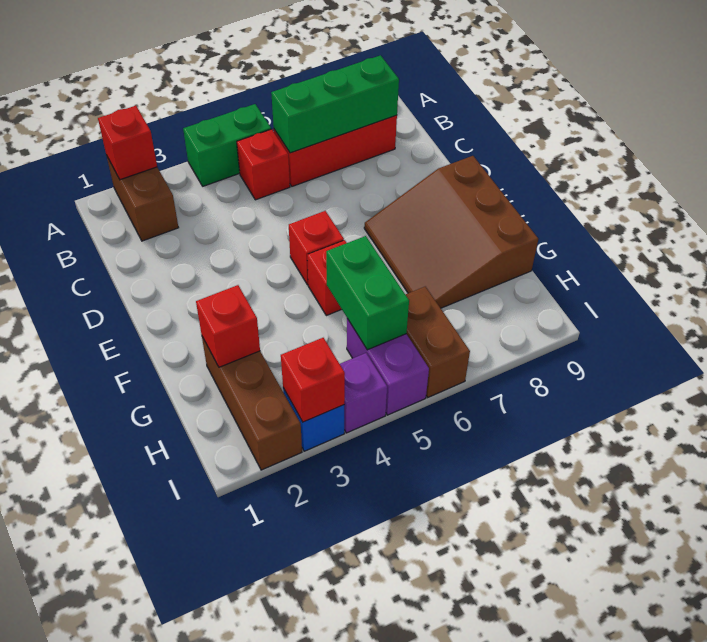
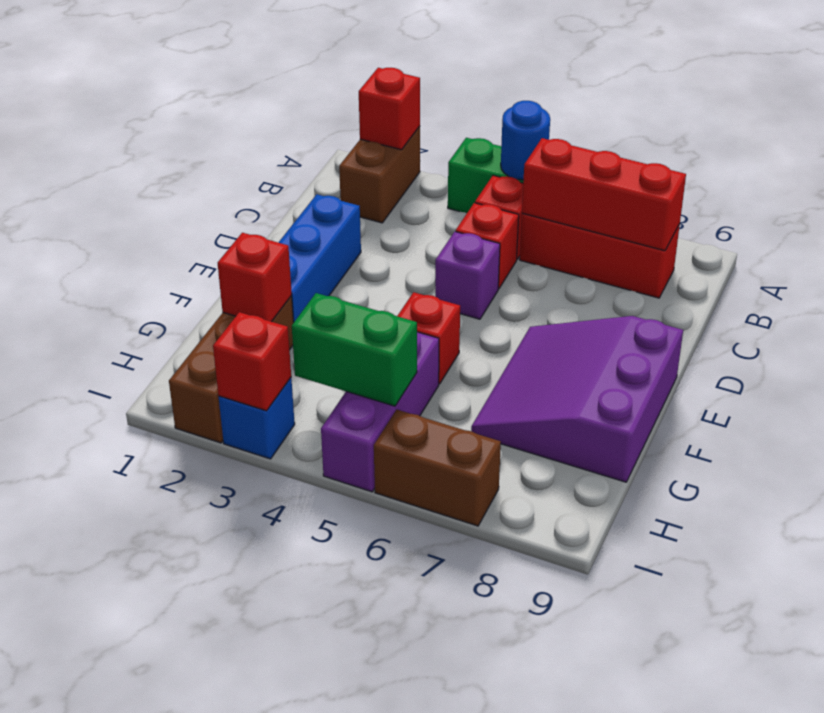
none -> blue 1x1 round brick [501,101,550,180]
green 1x3 brick [271,55,399,153] -> red 1x3 brick [522,138,686,251]
none -> blue 1x3 brick [278,194,361,322]
red 1x1 brick [289,211,344,285] -> red 1x1 brick moved to [456,203,519,289]
brown 3x3 slope [364,156,538,308] -> purple 3x3 slope [471,316,683,482]
green 1x2 brick [326,236,409,350] -> green 1x2 brick turned to [292,293,417,406]
purple 1x2 brick [347,319,429,415] -> purple 1x3 brick [321,332,439,492]
brown 1x2 brick [405,287,470,397] -> brown 1x2 brick turned to [374,410,501,526]
purple 1x1 brick [340,353,387,433] -> purple 1x1 brick moved to [435,231,500,319]

